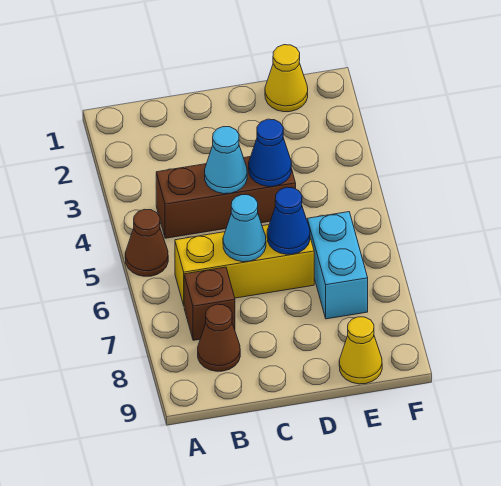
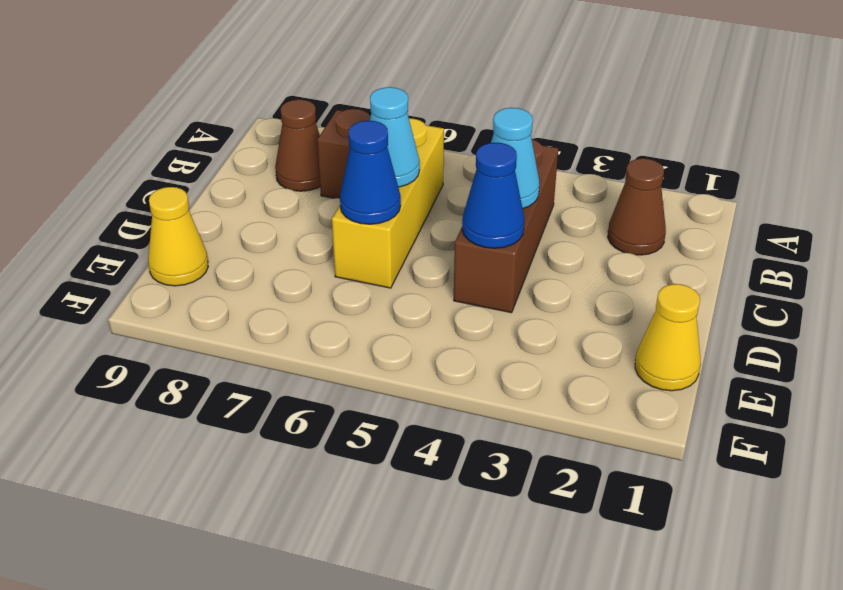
brown 1x1 cone [125,209,168,276] -> brown 1x1 cone moved to [608,158,666,255]
cyan 1x2 brick [307,212,368,319] -> none

